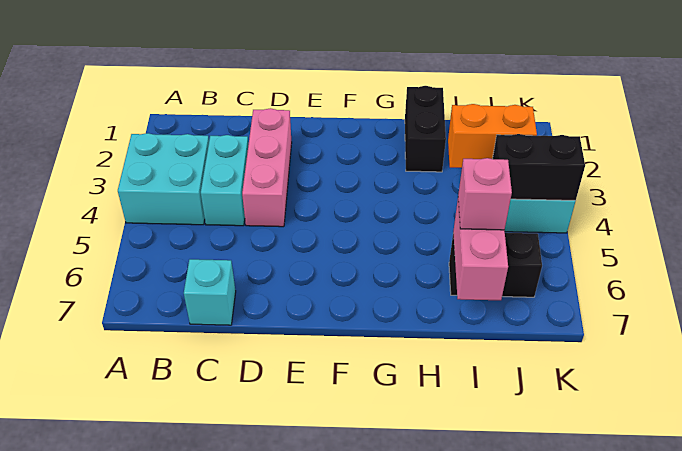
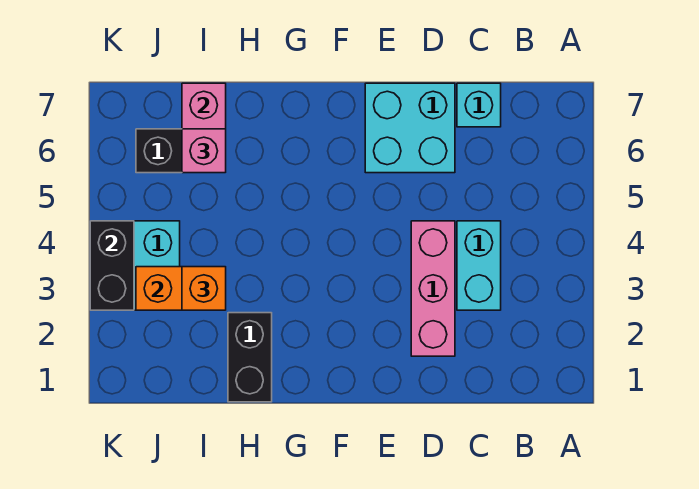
cyan 2x2 brick [118,133,209,225] -> cyan 2x2 brick moved to [365,83,455,173]
none -> orange 1x1 brick [182,267,226,310]
black 1x2 brick [493,134,585,201] -> black 1x2 brick turned to [90,221,134,310]

